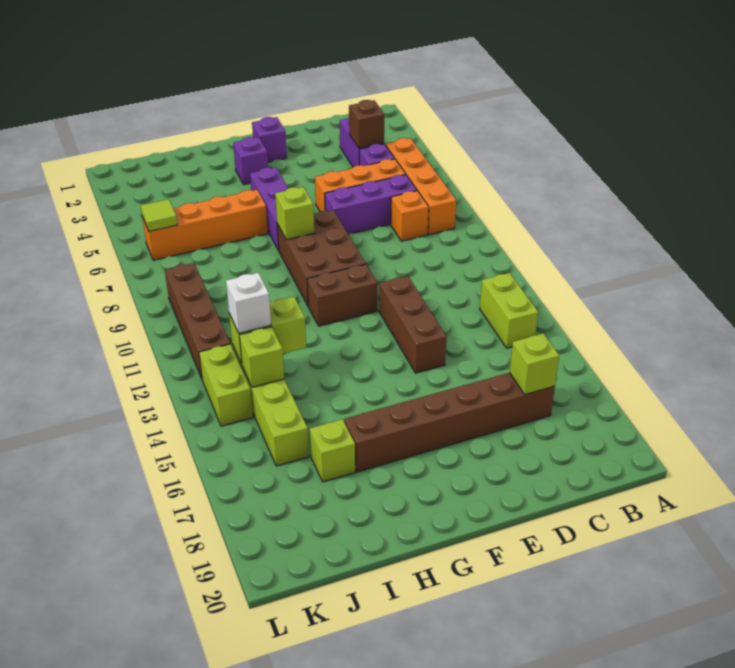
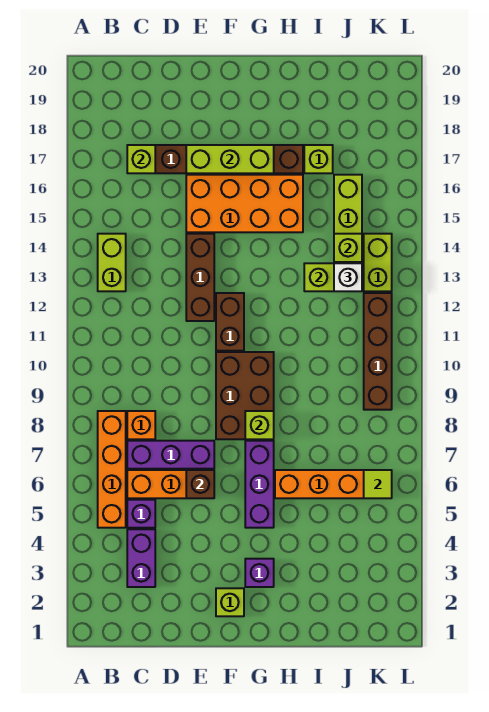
brown 1x1 brick [349,100,384,148] -> brown 1x1 brick moved to [186,470,214,498]
none -> orange 2x4 brick [186,175,303,232]
none -> lime 1x3 brick [186,145,274,173]
purple 1x1 brick [252,117,287,162] -> lime 1x1 brick [216,588,244,616]
brown 1x2 brick [307,264,377,326] -> brown 1x2 brick turned to [216,293,244,351]

